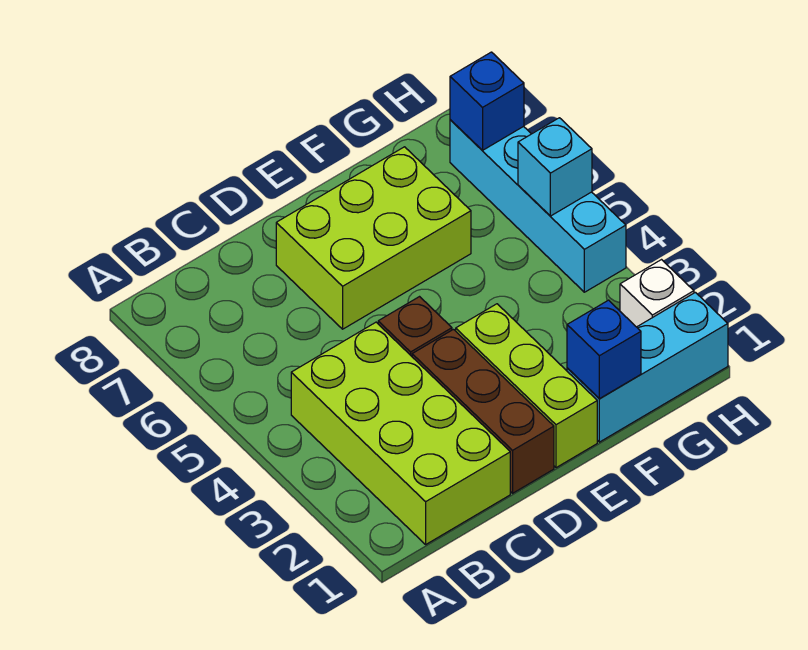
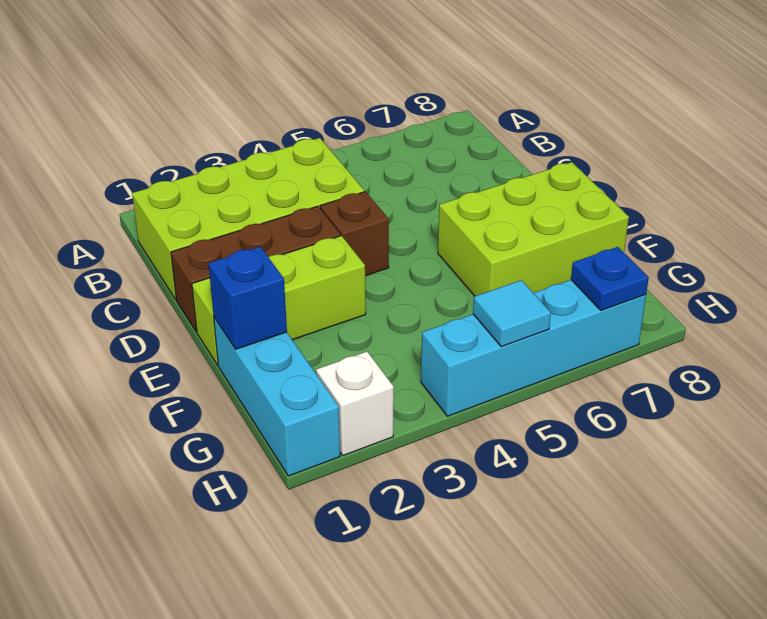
lime 2x3 brick [276,147,471,329] -> lime 2x3 brick turned to [438,162,629,296]
cyan 1x1 brick [518,118,592,216] -> cyan 1x1 tile [473,280,551,347]
blue 1x1 brick [450,52,524,150] -> blue 1x1 plate [571,247,649,310]

